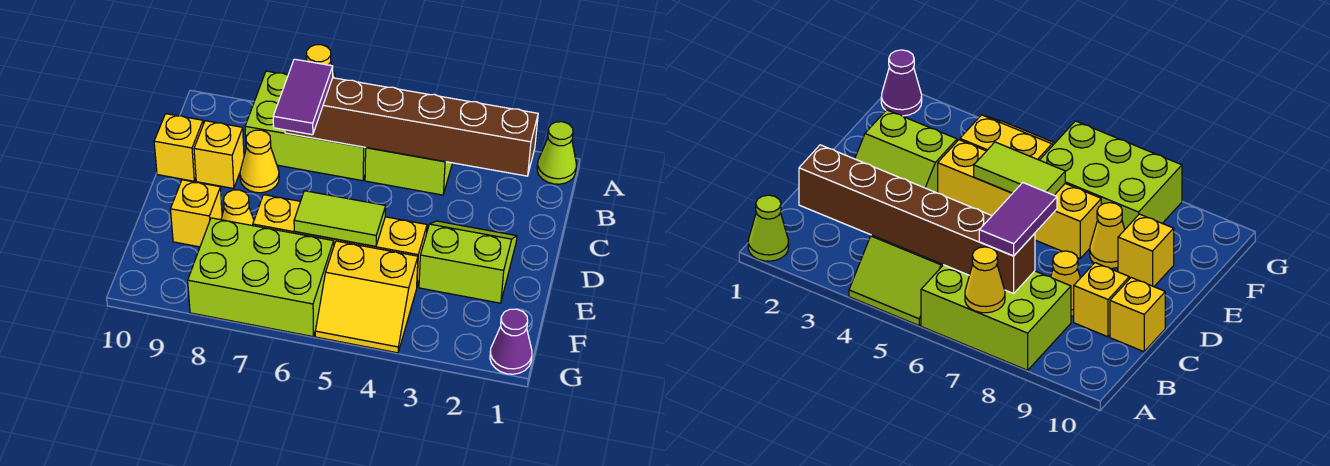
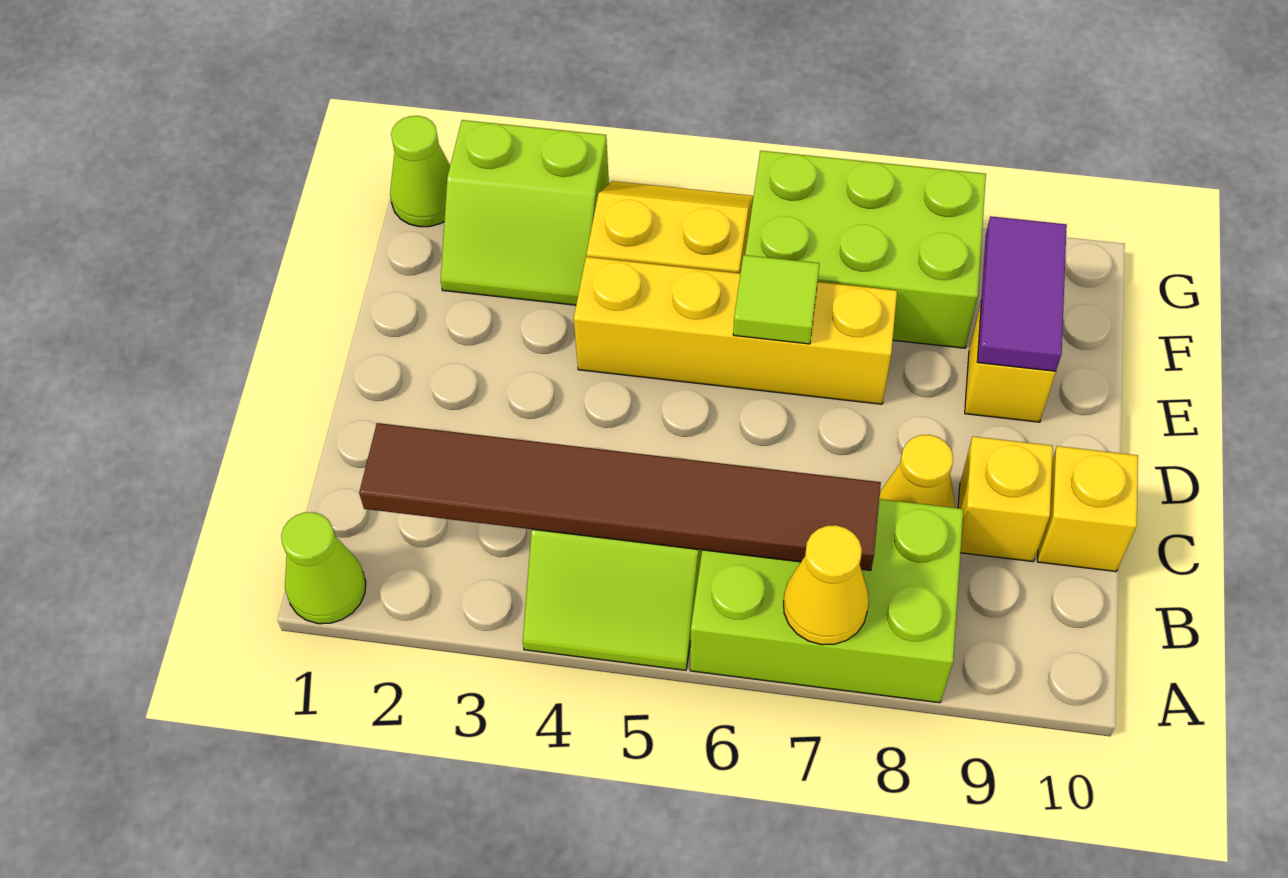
brown 1x6 brick [285,78,538,176] -> brown 1x6 tile [359,423,881,570]
purple 1x2 tile [273,59,333,135] -> purple 1x2 tile moved to [977,216,1067,371]
lime 2x2 slope [419,221,517,303] -> lime 2x2 slope moved to [441,120,609,305]
lime 1x2 tile [294,191,386,246] -> lime 1x1 tile [733,255,820,344]
yellow 1x1 cone [221,190,254,226] -> none
purple 1x1 cone [490,309,532,374] -> lime 1x1 cone [390,116,450,227]

